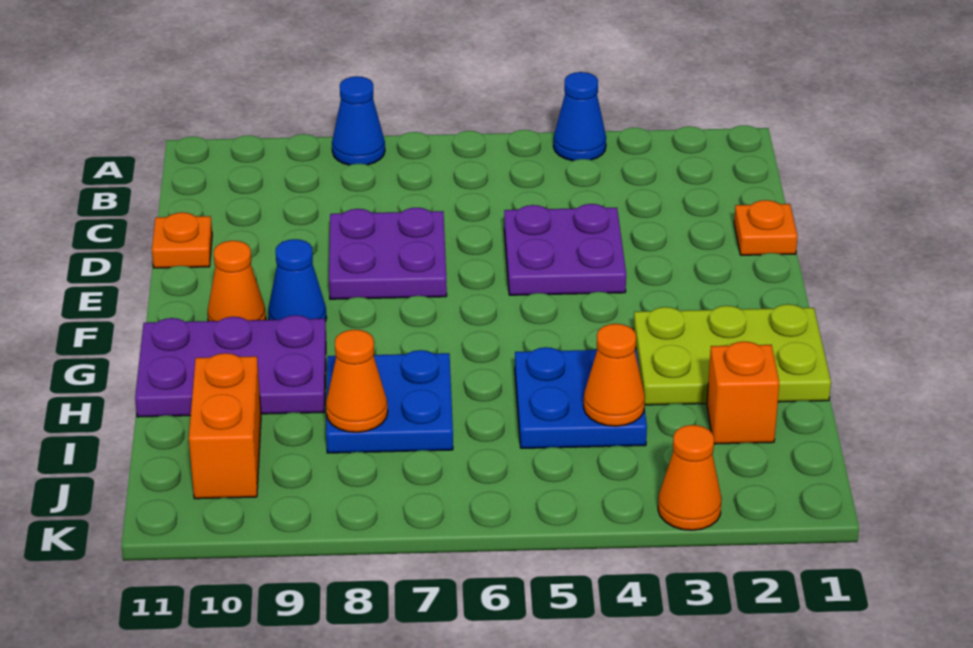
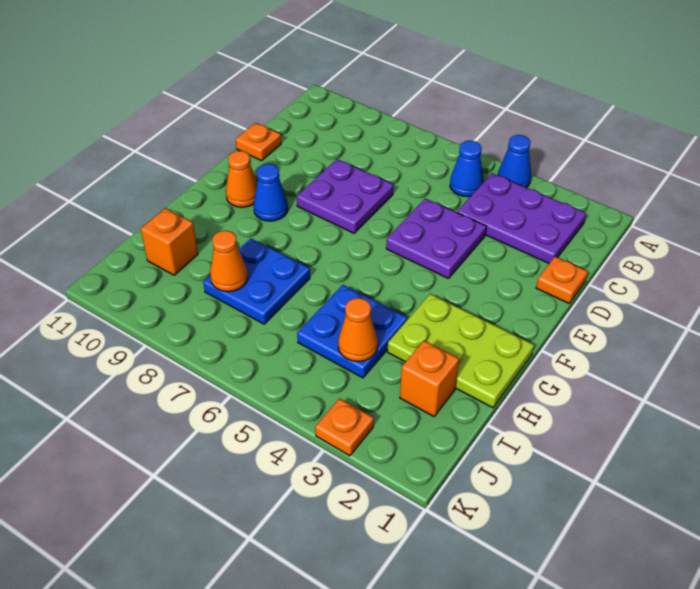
blue 1x1 cone [332,76,385,165] -> blue 1x1 cone moved to [450,141,484,197]
purple 2x3 plate [135,315,326,417] -> purple 2x3 plate moved to [457,173,586,263]
orange 1x2 brick [189,353,261,499] -> orange 1x1 brick [141,208,198,275]
orange 1x1 cone [658,425,722,530] -> orange 1x1 plate [315,398,374,456]

